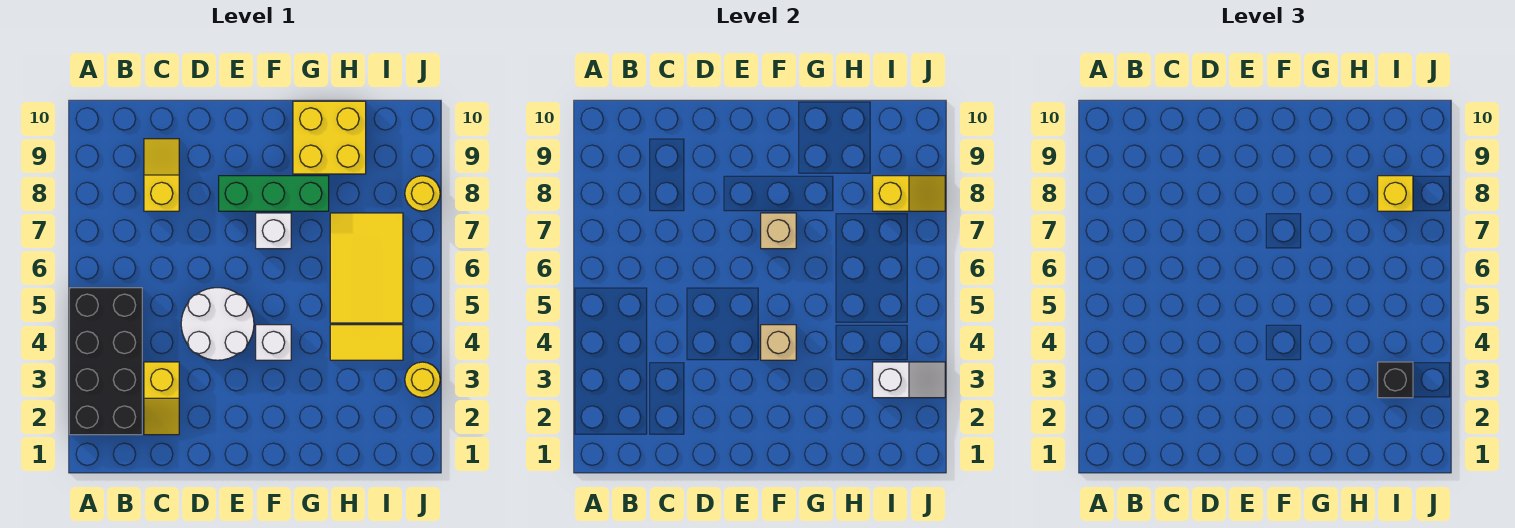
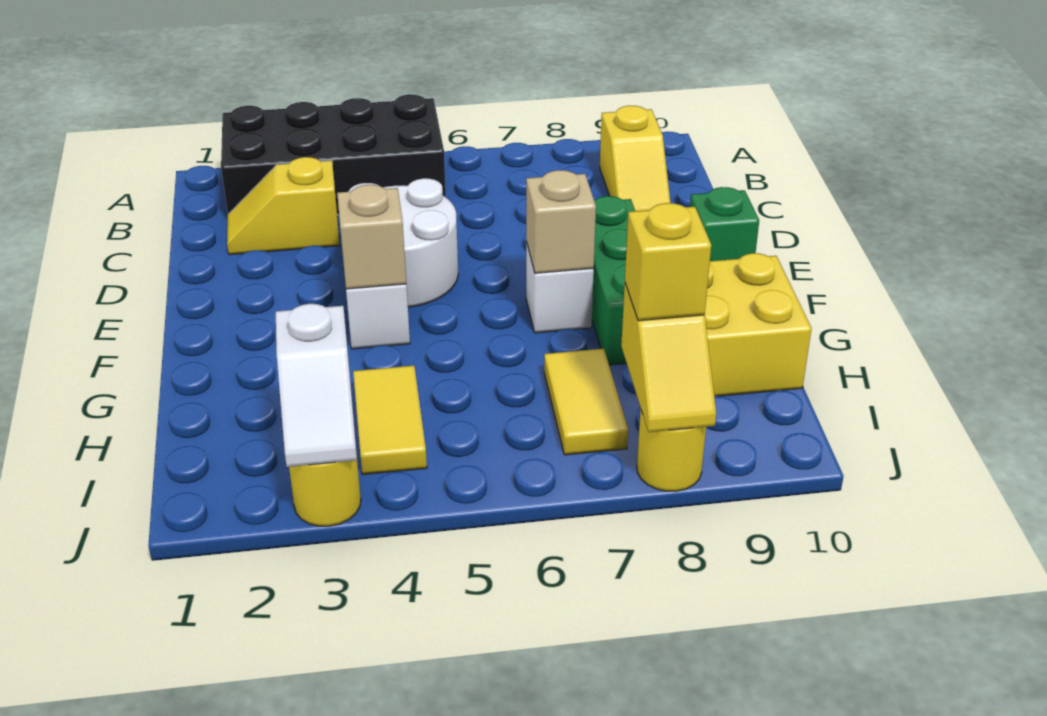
yellow 1x2 slope [144,139,179,211] -> yellow 1x2 slope turned to [600,106,671,211]
none -> green 1x1 brick [690,187,759,261]
yellow 2x3 tile [330,213,403,323] -> yellow 1x2 tile [544,349,628,455]
black 1x1 brick [1378,362,1413,398] -> none

